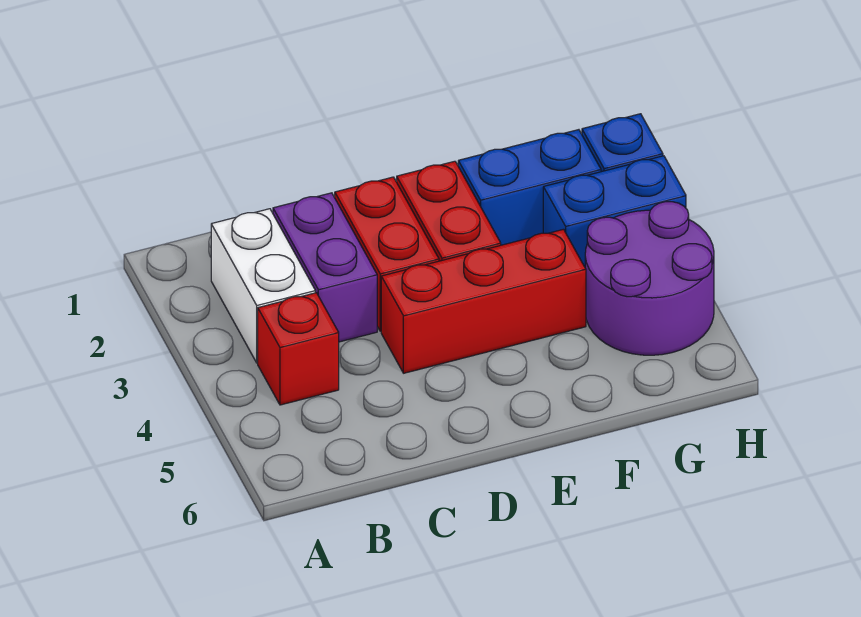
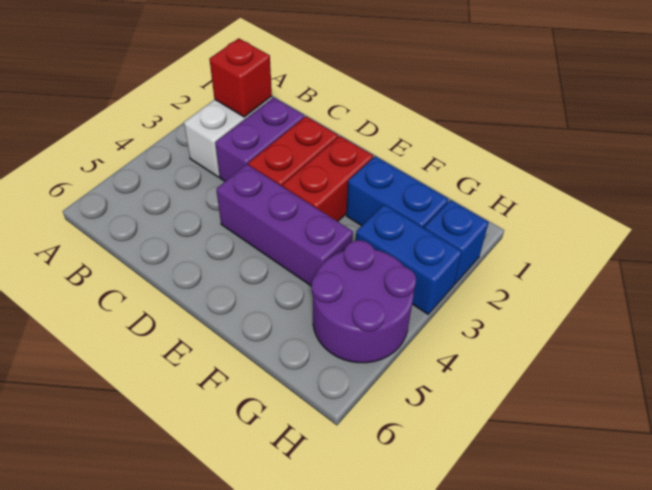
red 1x1 brick [258,293,339,405] -> red 1x1 brick moved to [209,38,272,117]
red 1x3 brick [381,229,586,373] -> purple 1x3 brick [216,164,353,286]

